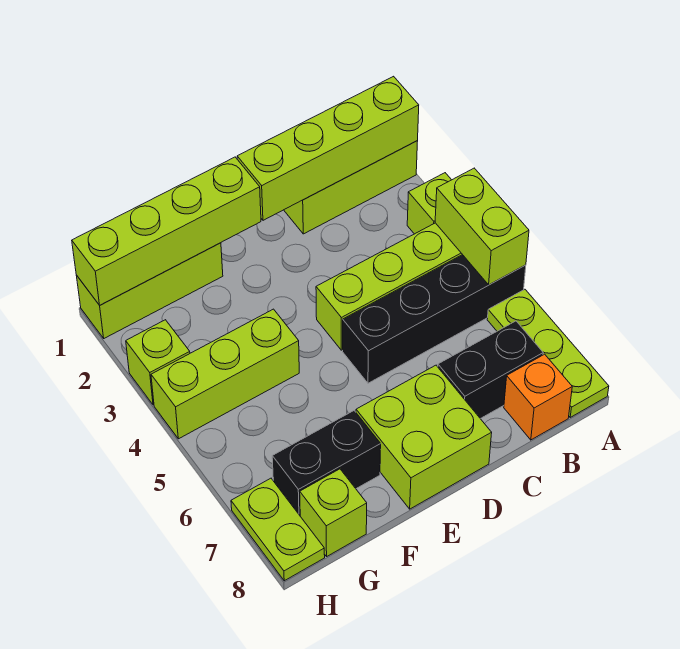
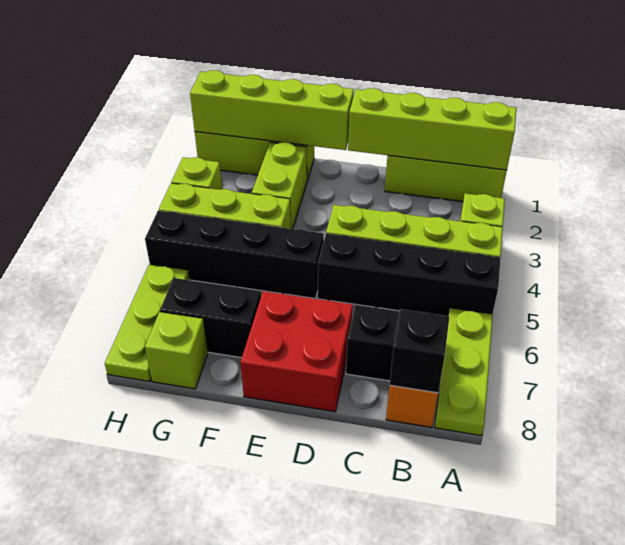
lime 1x2 brick [435,168,529,285] -> lime 1x2 brick moved to [252,142,307,229]
none -> black 1x1 brick [390,309,449,393]
lime 2x2 brick [356,365,492,509] -> red 2x2 brick [240,291,353,412]
none -> black 1x4 brick [145,211,324,299]
lime 1x2 plate [231,478,325,581] -> lime 1x3 plate [105,265,190,381]

